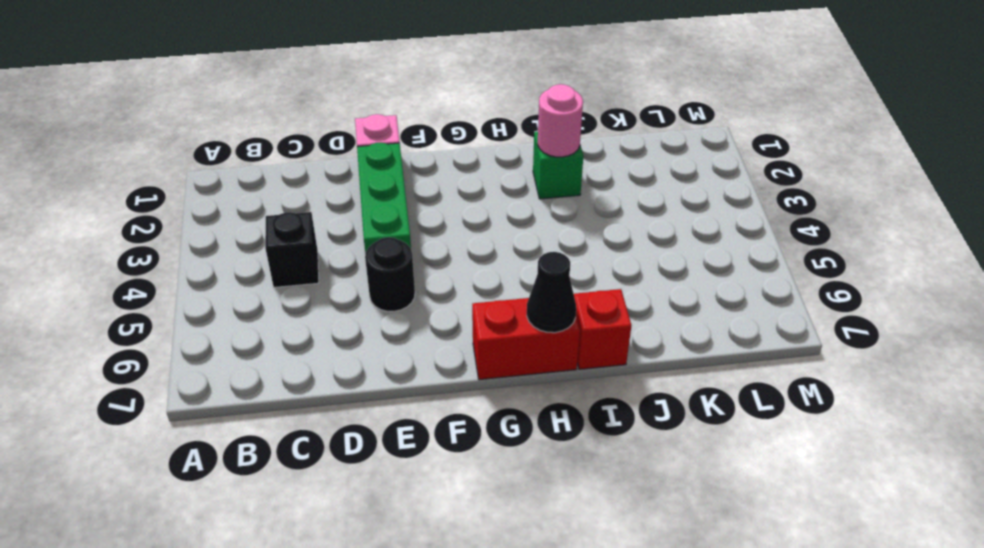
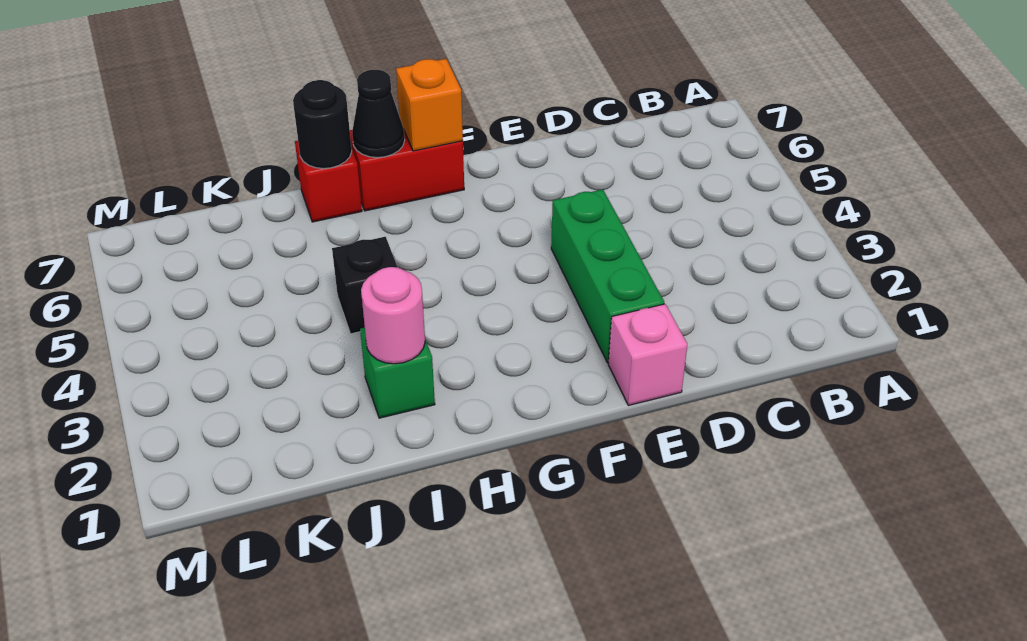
black 1x1 brick [265,212,319,287] -> black 1x1 brick moved to [332,237,398,334]
black 1x1 round brick [365,237,415,311] -> black 1x1 round brick moved to [293,80,352,169]
none -> orange 1x1 brick [396,59,463,151]

